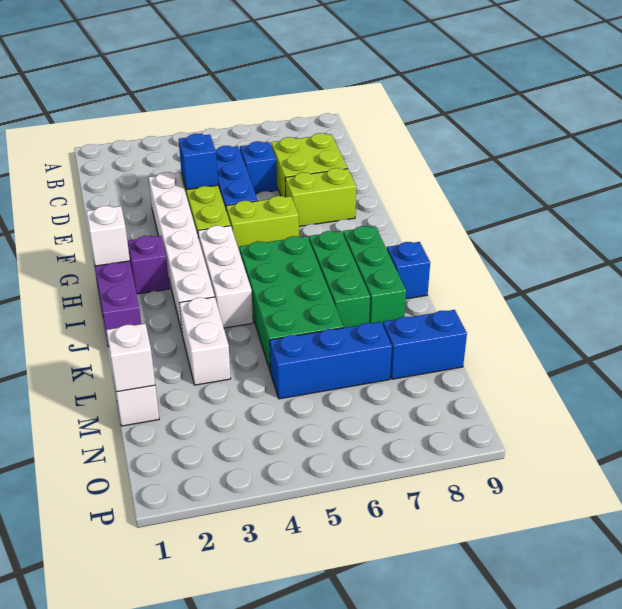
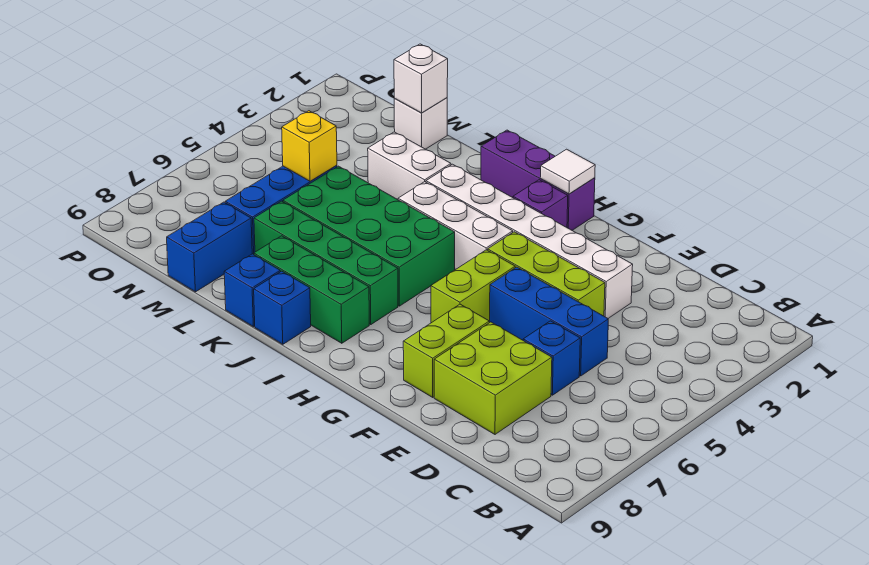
blue 1x1 brick [179,134,218,190] -> blue 1x1 brick moved to [224,254,280,327]
white 1x1 brick [86,206,130,266] -> white 1x1 tile [540,149,595,194]
green 1x3 brick [309,231,370,328] -> green 1x4 brick [254,201,398,324]
none -> yellow 1x1 brick [282,111,337,181]

